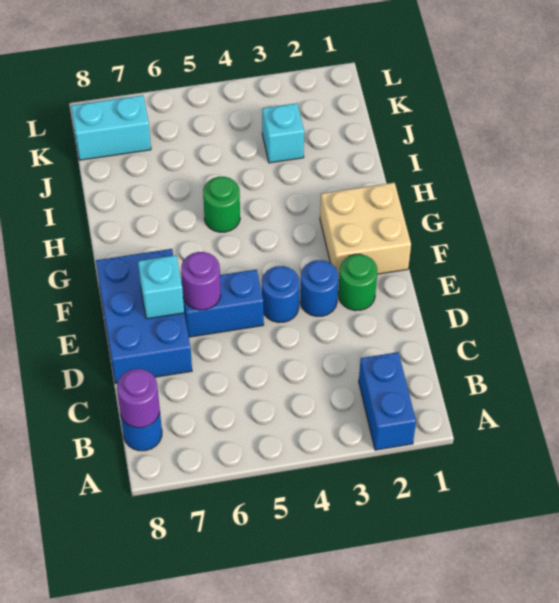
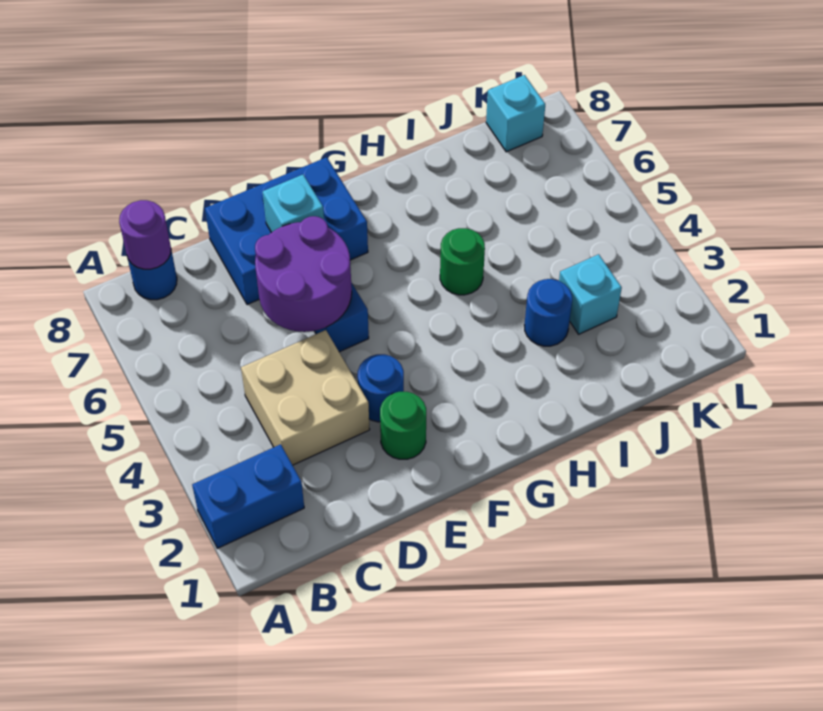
blue 1x1 round brick [262,266,299,323] -> blue 1x1 round brick moved to [525,279,572,346]
purple 1x1 round brick [181,252,221,310] -> purple 2x2 round brick [255,216,352,332]
tan 2x2 brick [320,183,411,280] -> tan 2x2 brick moved to [241,330,370,465]
cyan 1x2 brick [71,95,151,160] -> cyan 1x1 brick [486,75,545,152]

